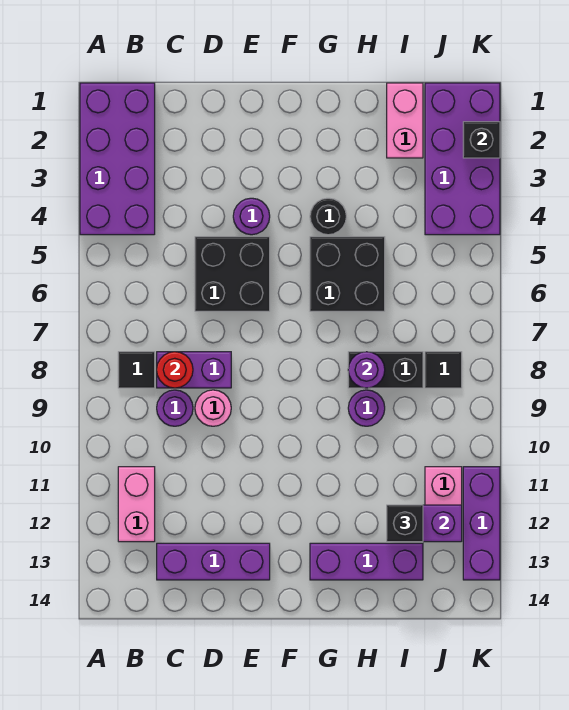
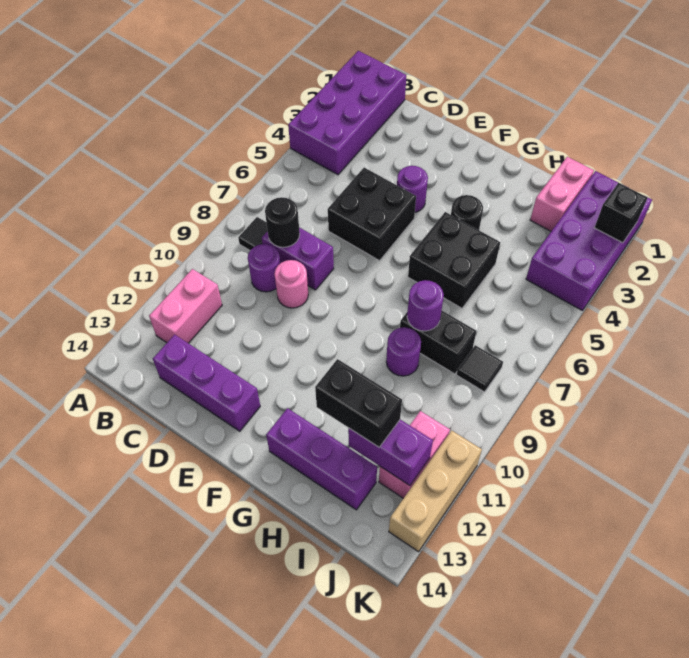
red 1x1 round brick [157,352,193,388] -> black 1x1 round brick [265,197,300,247]
black 1x1 brick [387,505,423,542] -> black 1x2 brick [315,359,402,447]
purple 1x3 brick [463,467,500,580] -> tan 1x3 brick [389,431,482,552]

